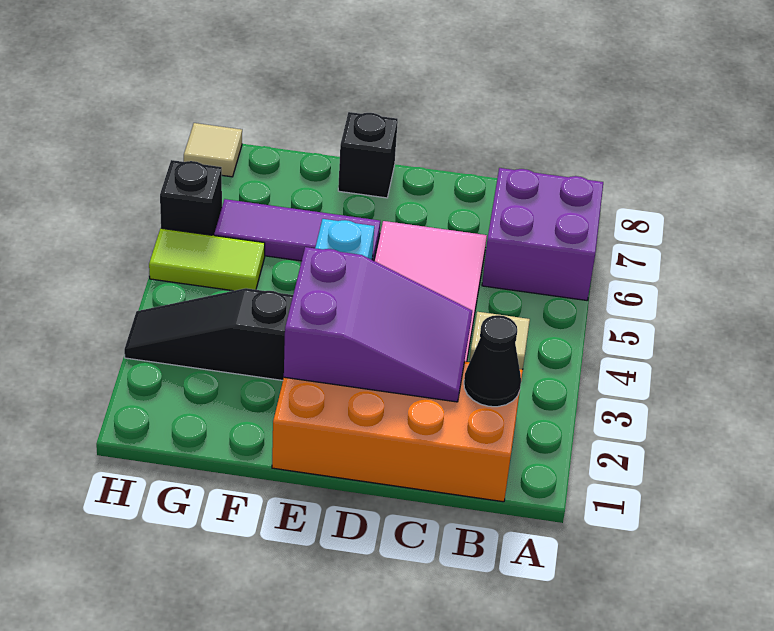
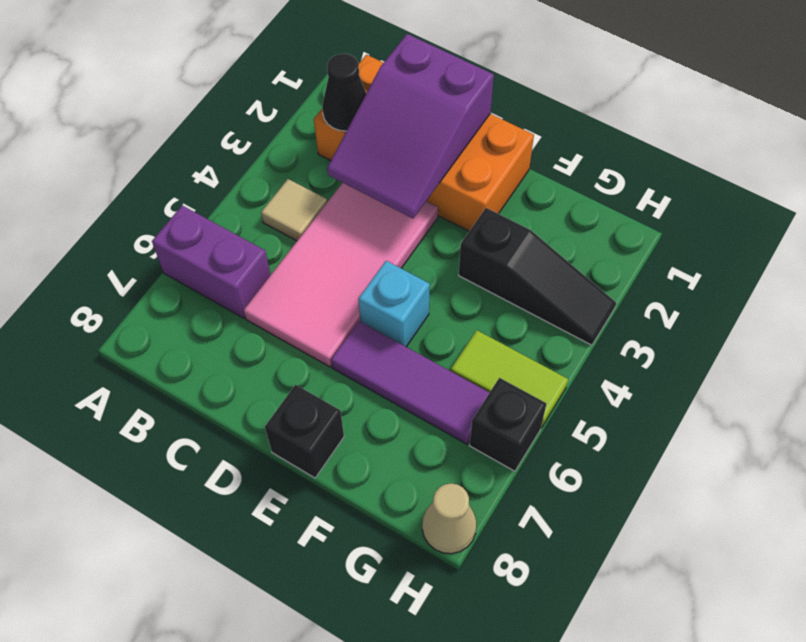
purple 2x2 brick [482,168,603,300] -> purple 1x2 brick [152,205,270,318]
purple 2x3 slope [284,247,472,402] -> purple 2x3 slope turned to [327,34,494,218]
tan 1x1 tile [184,123,242,177] -> tan 1x1 cone [422,483,476,554]

